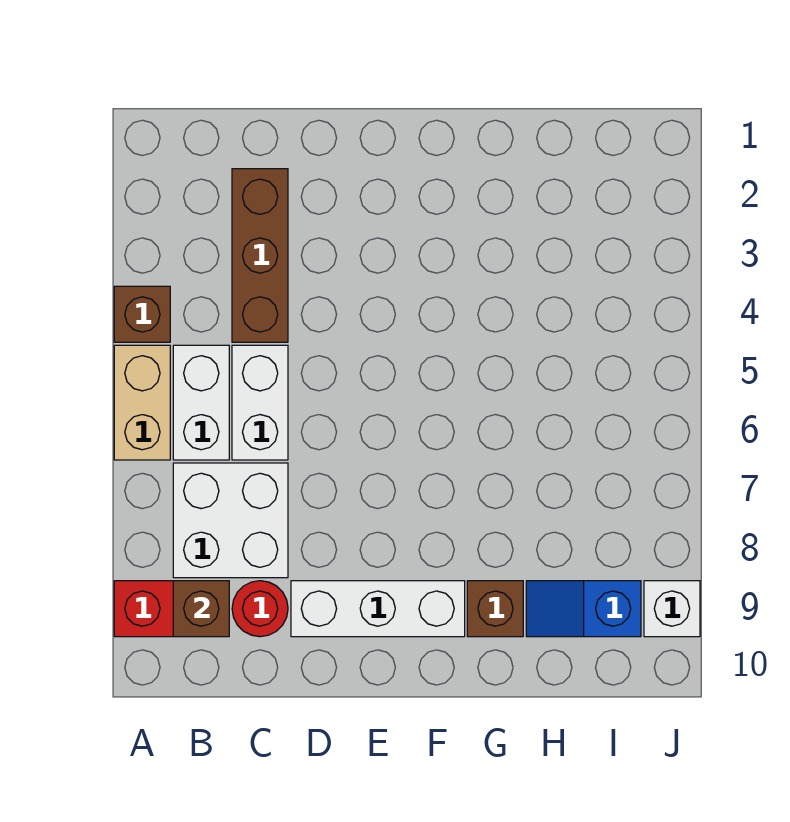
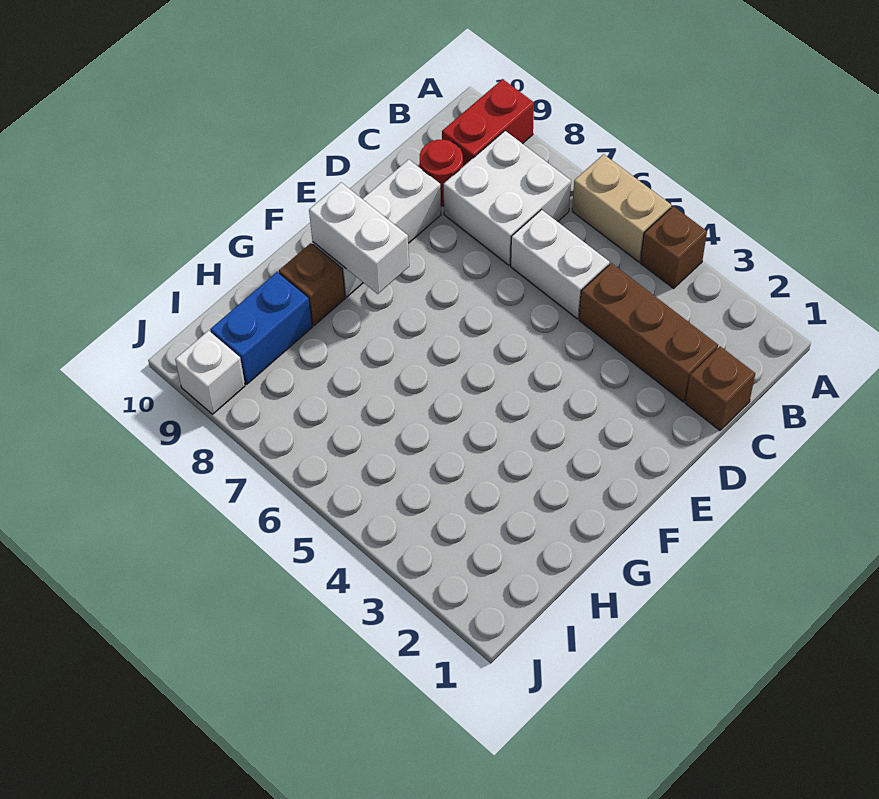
white 1x2 brick [173,345,229,460] -> white 1x2 brick moved to [309,183,409,294]
brown 1x1 brick [173,581,229,637] -> brown 1x1 brick moved to [685,346,755,430]
blue 1x2 slope [526,581,641,637] -> blue 1x2 brick [210,272,312,384]

